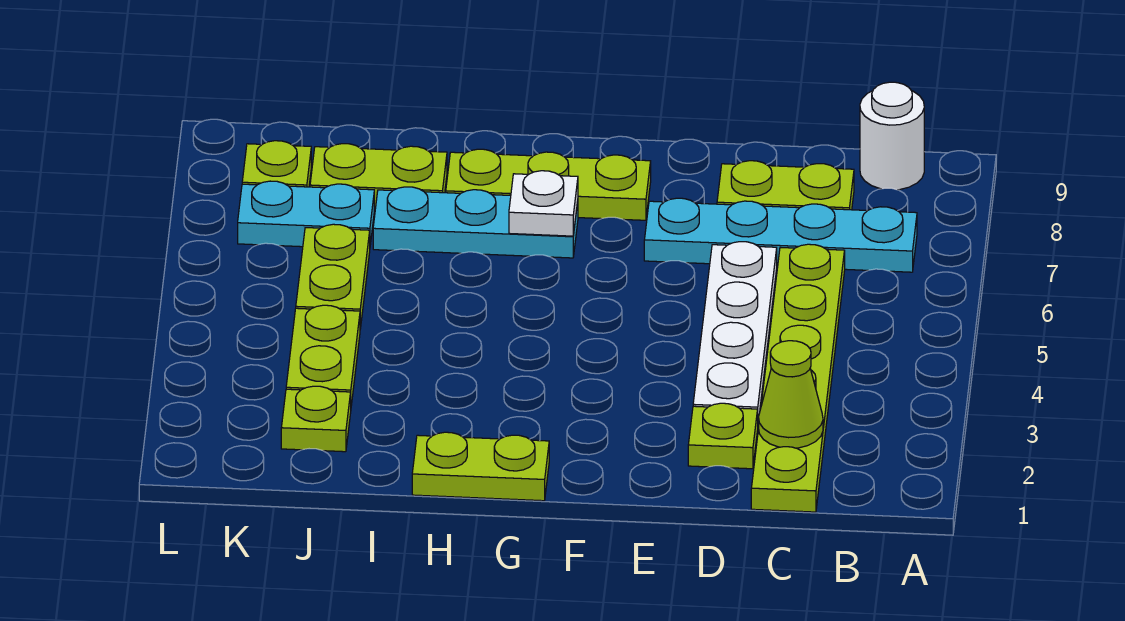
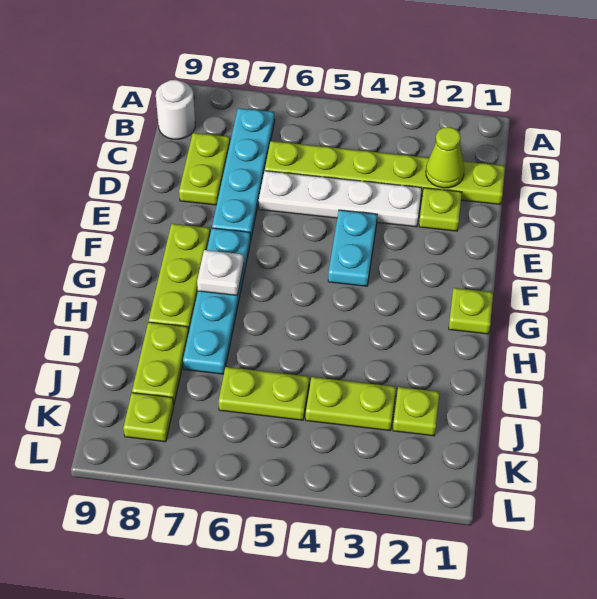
lime 1x2 plate [412,432,549,501] -> lime 1x1 plate [449,288,493,334]
cyan 1x3 plate [373,187,578,258] -> cyan 1x4 plate [183,228,251,374]
cyan 1x2 plate [238,181,374,247] -> cyan 1x2 plate moved to [328,210,377,286]

